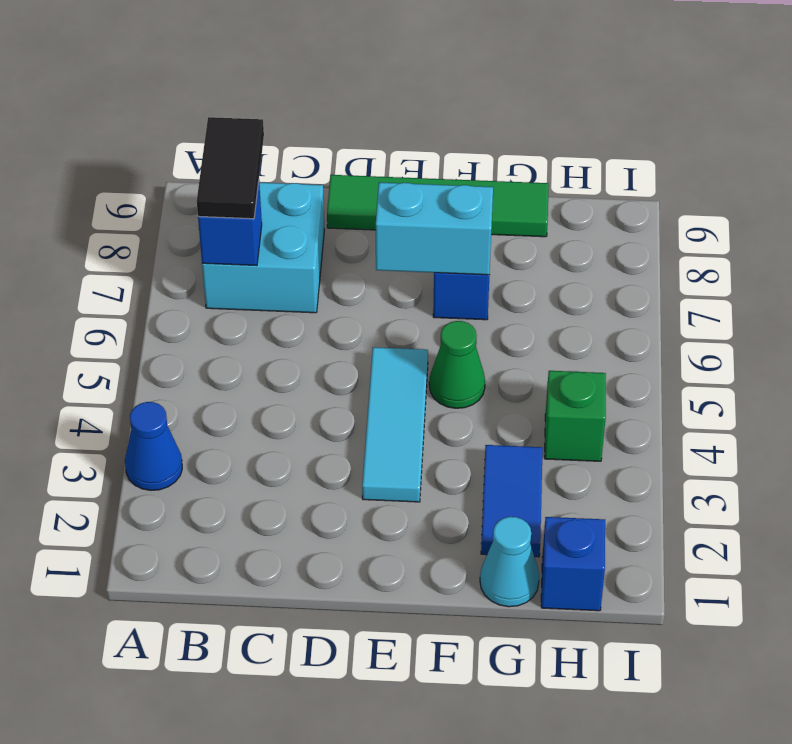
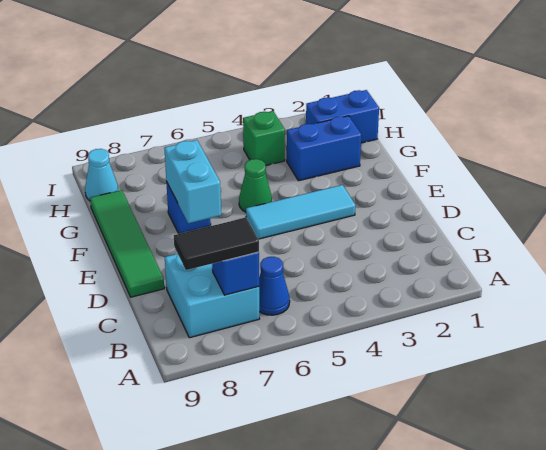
blue 1x1 cone [125,402,182,490] -> blue 1x1 cone moved to [259,257,290,315]
cyan 1x1 cone [480,517,539,607] -> cyan 1x1 cone moved to [85,149,118,201]
blue 1x2 tile [481,445,543,557] -> blue 1x2 brick [287,116,361,181]
blue 1x1 brick [541,517,605,611] -> blue 1x2 brick [306,90,379,143]

